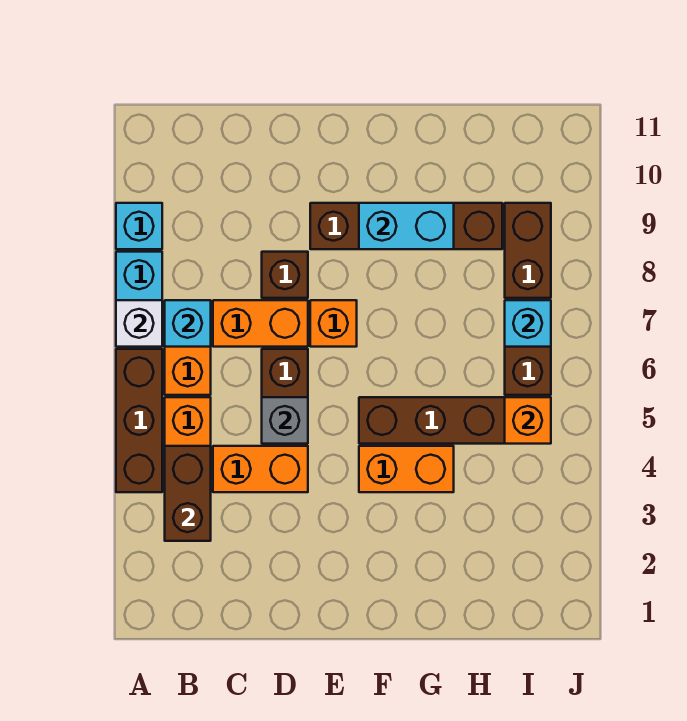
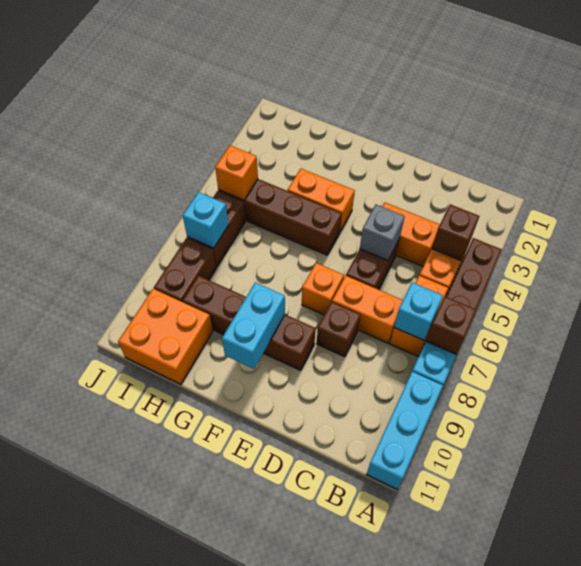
white 1x1 brick [116,300,162,347] -> brown 1x1 brick [426,297,476,355]
cyan 1x1 brick [116,203,162,249] -> cyan 1x3 brick [367,372,443,490]
brown 1x2 brick [165,446,211,541] -> brown 1x1 brick [432,204,479,260]
cyan 1x2 brick [359,203,454,249] -> cyan 1x2 brick turned to [222,283,285,369]
none -> orange 2x2 brick [118,289,213,384]

